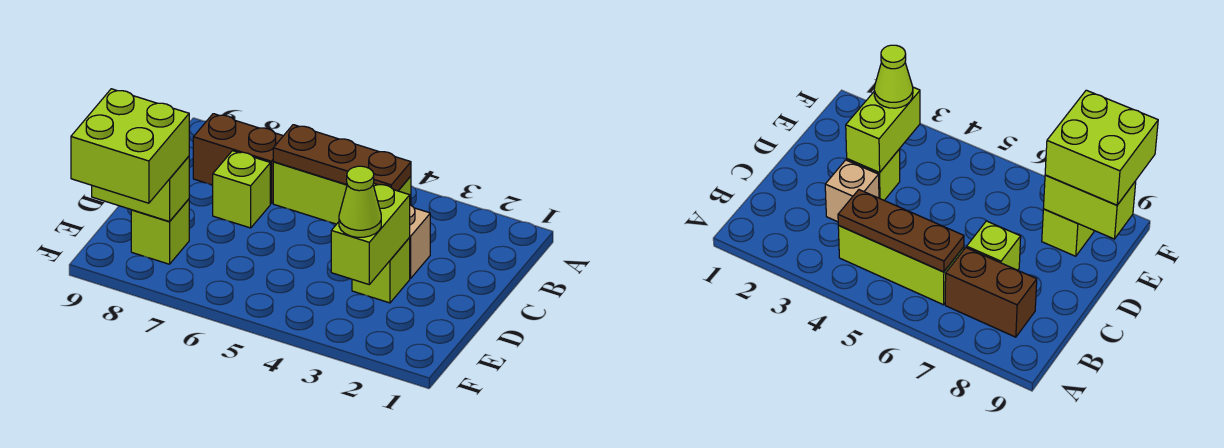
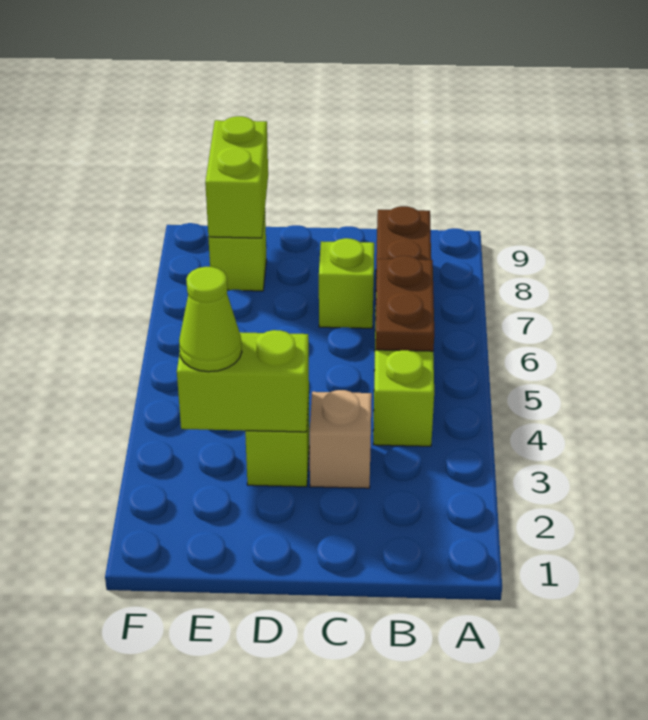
brown 1x3 plate [273,125,411,191] -> brown 1x2 plate [375,256,434,351]
lime 2x2 brick [71,89,189,203] -> none

